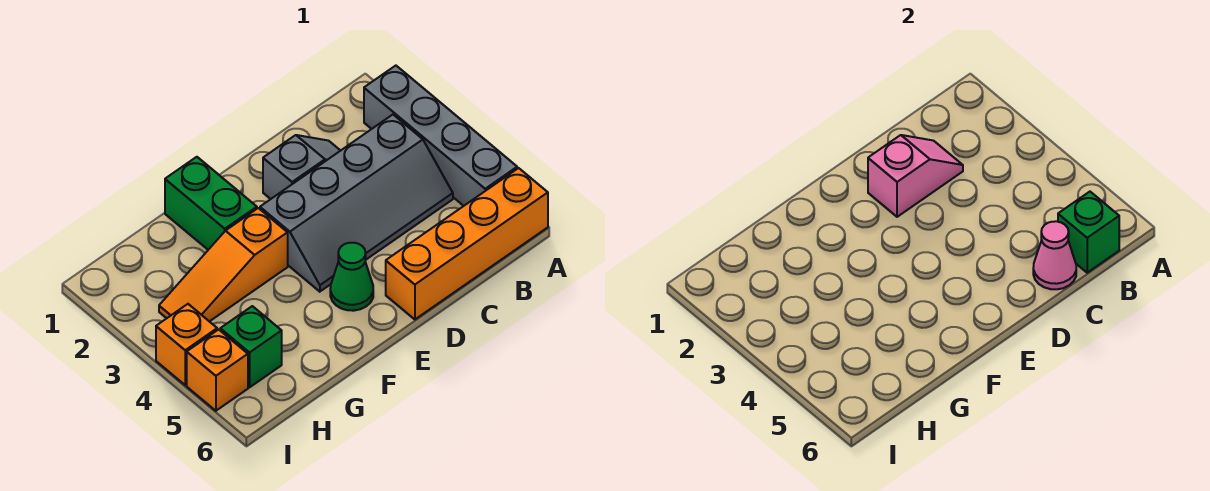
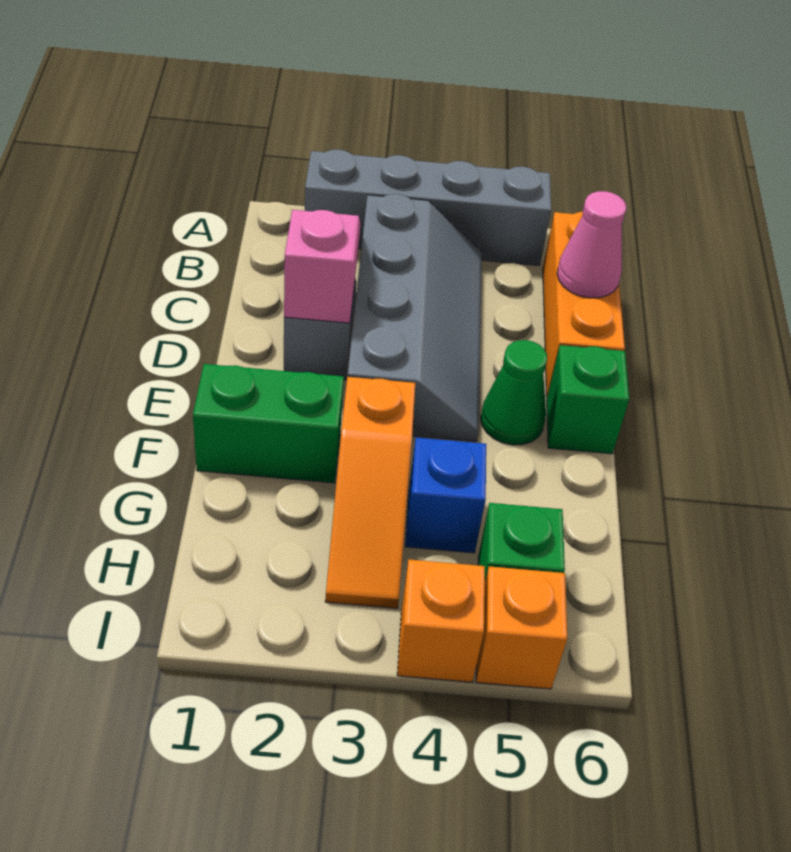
orange 1x4 brick [386,168,548,319] -> orange 1x3 brick [543,212,625,397]
green 1x1 brick [1058,192,1119,273] -> green 1x1 brick moved to [547,345,629,454]
none -> blue 1x1 brick [405,437,486,553]

